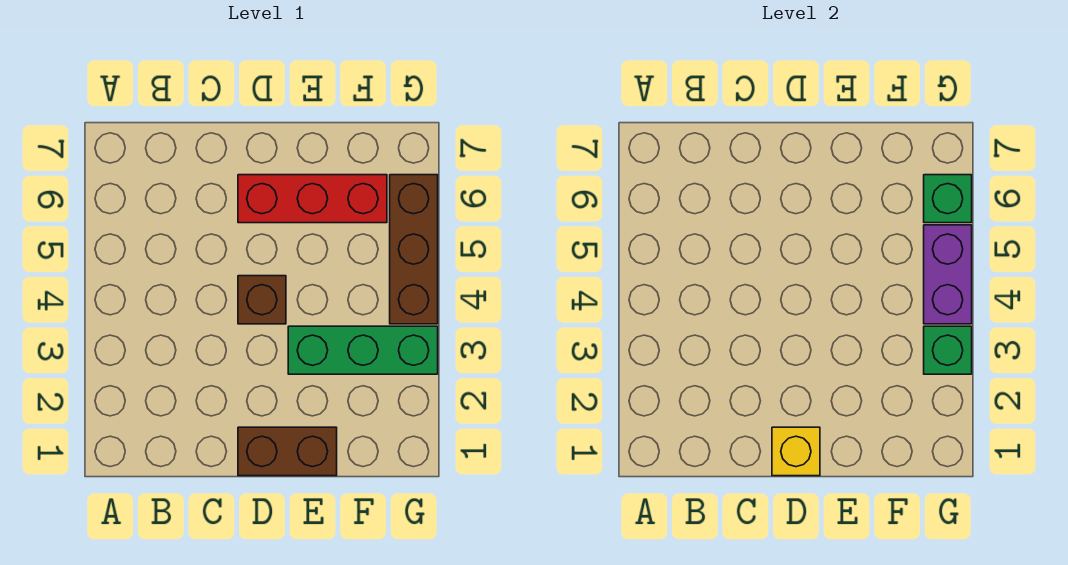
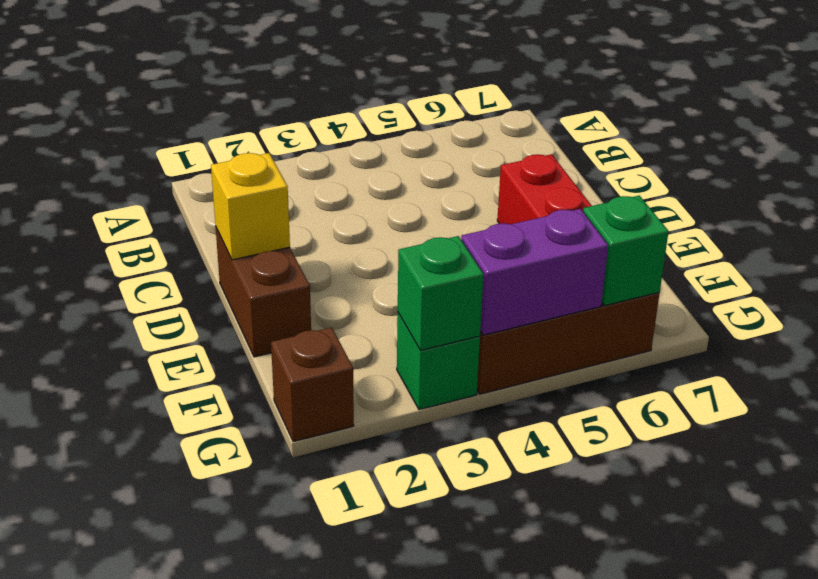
brown 1x1 brick [238,276,286,324] -> brown 1x1 brick moved to [271,327,354,442]
green 1x3 brick [288,326,438,374] -> green 1x1 brick [397,313,480,410]

